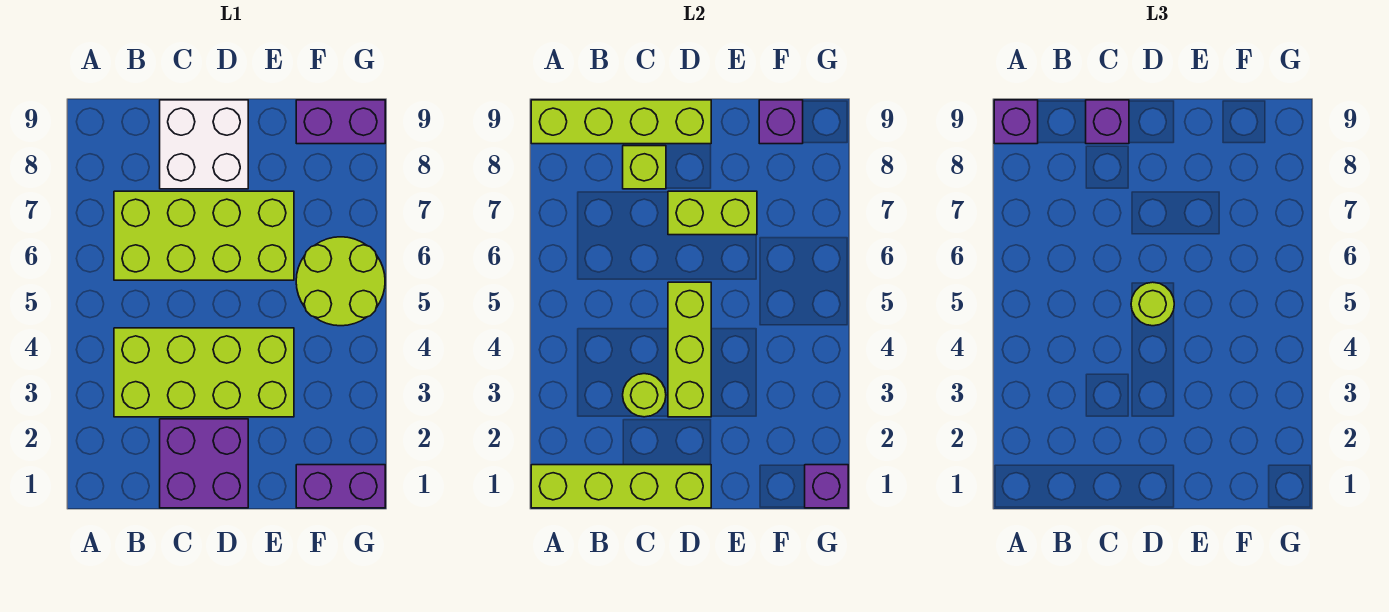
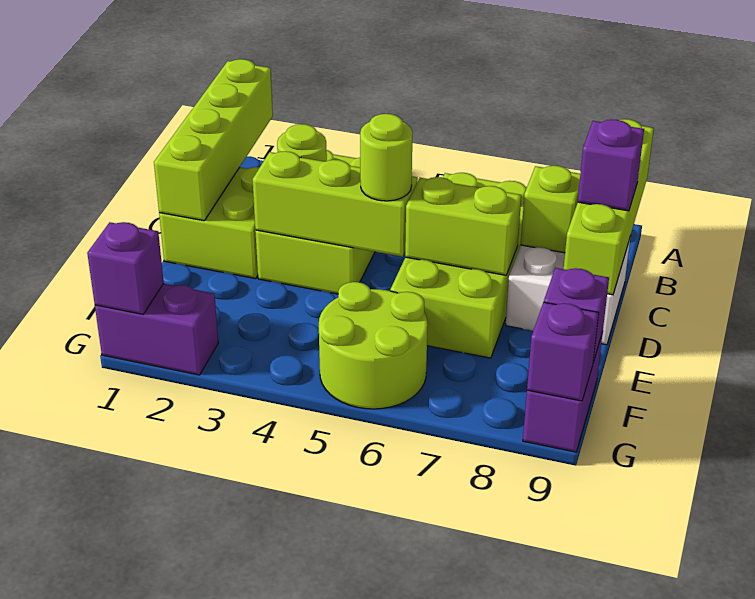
purple 1x1 brick [994,100,1038,144] -> purple 1x1 brick moved to [527,302,599,401]
lime 2x4 brick [114,328,294,417] -> lime 2x3 brick [255,150,375,294]
purple 2x2 brick [160,419,248,508] -> lime 2x2 brick [159,167,260,279]
lime 1x2 brick [668,191,757,235] -> lime 1x2 brick turned to [405,177,521,275]
purple 1x2 brick [296,465,385,508] -> purple 1x2 brick turned to [95,284,218,375]

